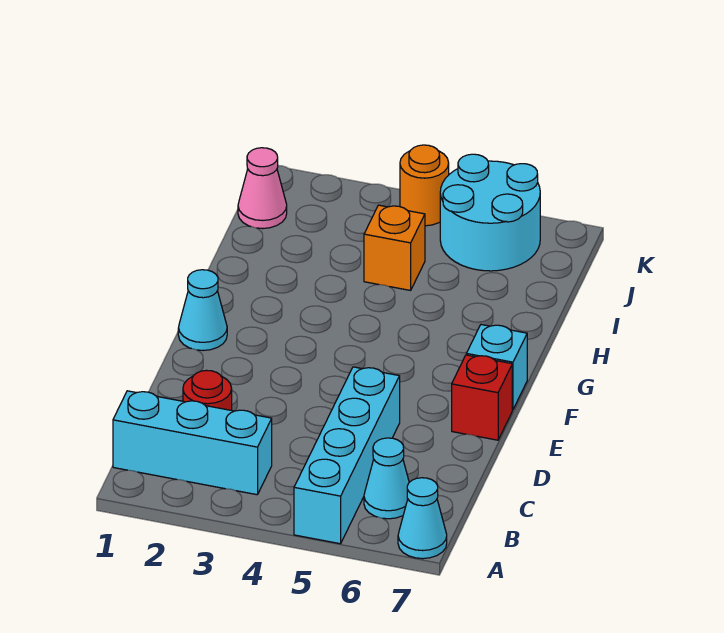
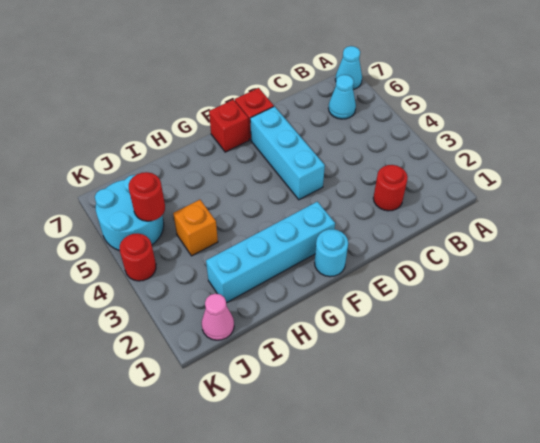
cyan 1x4 brick [294,367,400,544] -> cyan 1x4 brick moved to [206,202,335,303]
cyan 1x3 brick [113,391,272,495] -> cyan 1x3 brick moved to [250,107,325,200]
cyan 1x1 cone [178,270,227,351] -> cyan 1x1 round brick [315,229,348,277]
cyan 1x1 brick [466,325,527,410] -> red 1x1 brick [209,100,249,152]
none -> red 1x1 round brick [129,172,165,221]
orange 1x1 round brick [400,145,449,226] -> red 1x1 round brick [120,233,156,281]

